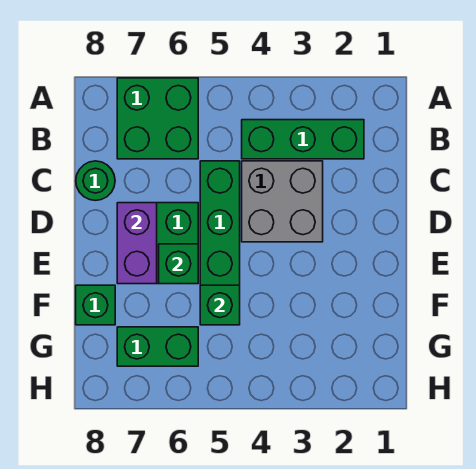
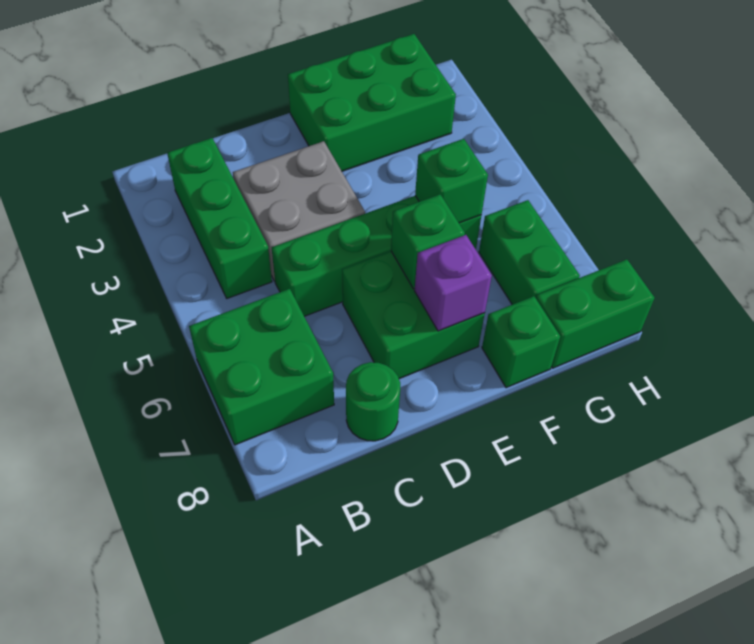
purple 1x2 brick [117,203,157,284] -> purple 1x1 brick [415,235,492,331]
none -> green 2x3 brick [288,34,456,171]
none -> green 1x2 brick [536,259,655,368]

